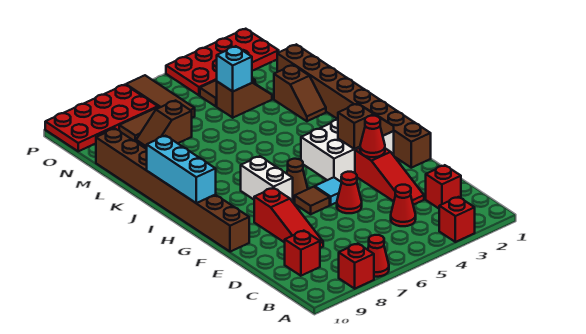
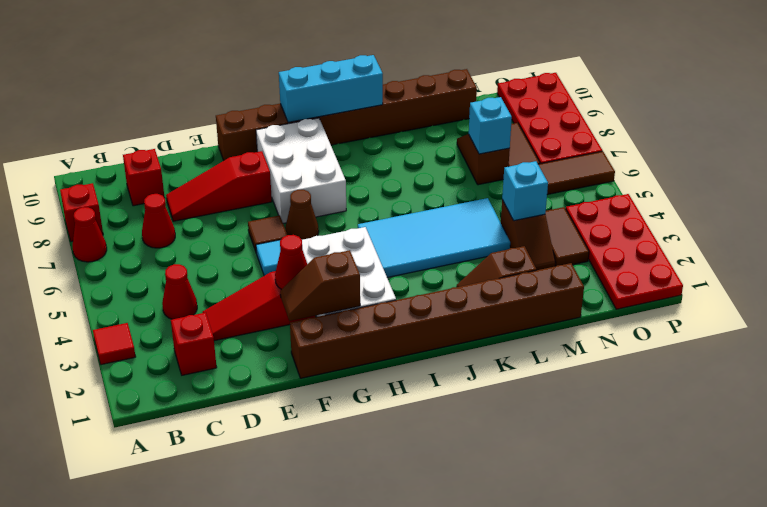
red 1x1 brick [439,197,475,242] -> red 1x1 tile [93,323,136,365]
red 1x1 cone [337,172,362,213] -> red 1x1 cone moved to [142,194,175,248]
brown 1x2 slope [338,104,394,149] -> brown 1x2 slope turned to [280,250,360,321]
white 1x2 brick [241,156,293,202] -> white 2x3 brick [256,118,346,223]
none -> cyan 2x4 tile [358,198,510,277]
none -> cyan 1x1 brick [469,97,512,154]

